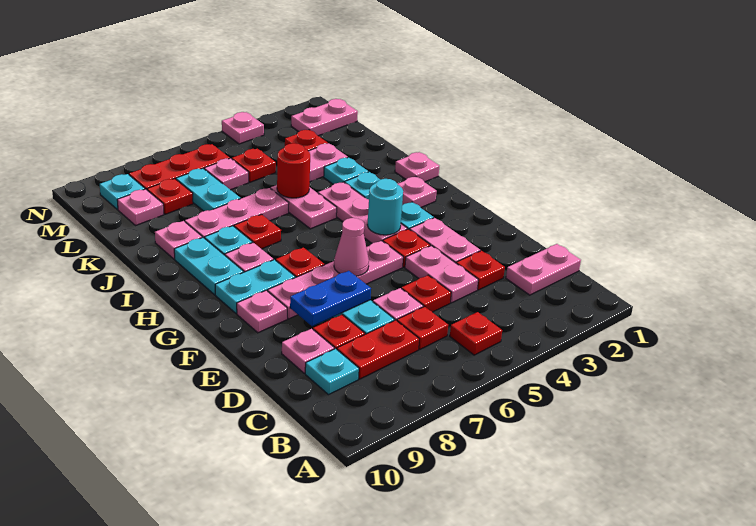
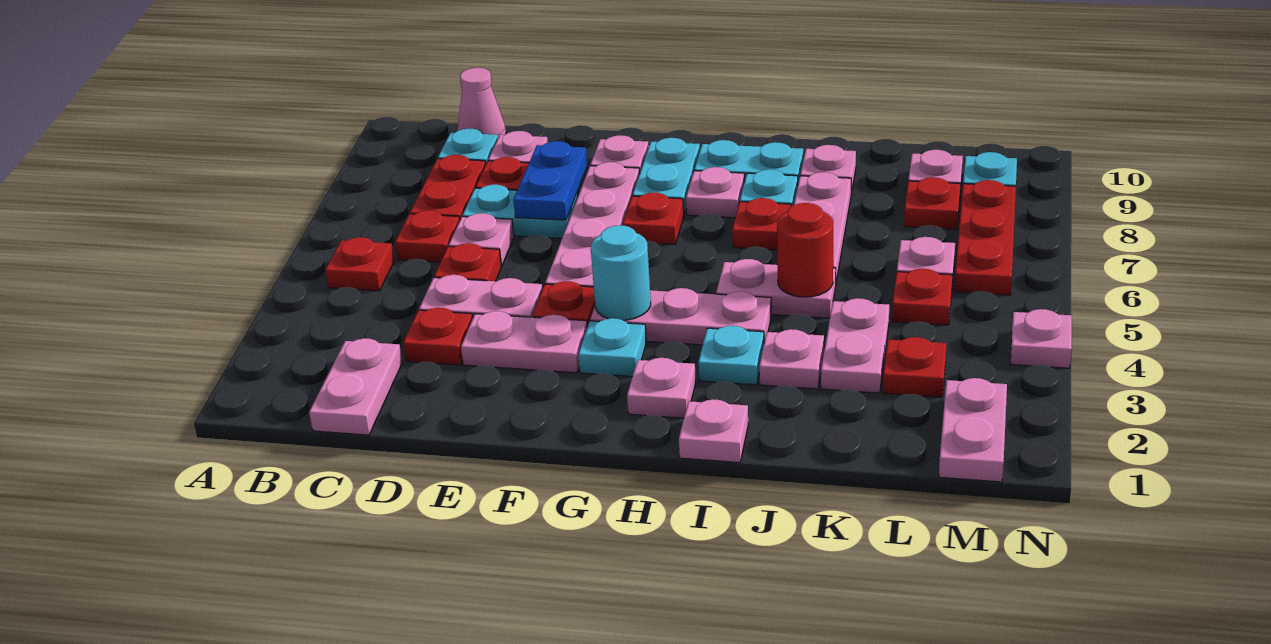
pink 1x1 cone [334,218,369,276] -> pink 1x1 cone moved to [457,68,506,138]
cyan 1x1 plate [324,157,368,184] -> pink 1x1 plate [759,329,824,389]
cyan 1x2 plate [176,168,240,211] -> none

